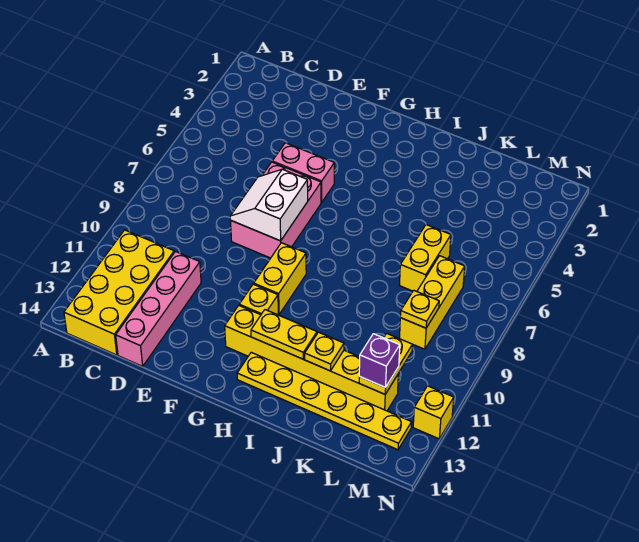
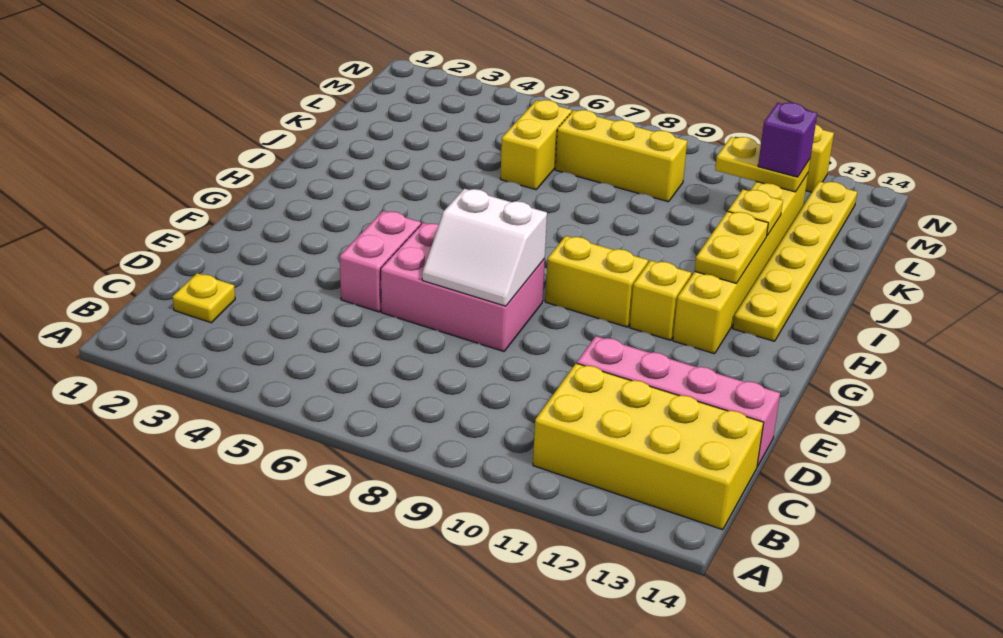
yellow 1x2 brick [400,225,451,291] -> yellow 1x2 brick turned to [500,100,572,190]
yellow 1x1 plate [400,290,439,328] -> yellow 1x1 plate moved to [173,273,235,323]

